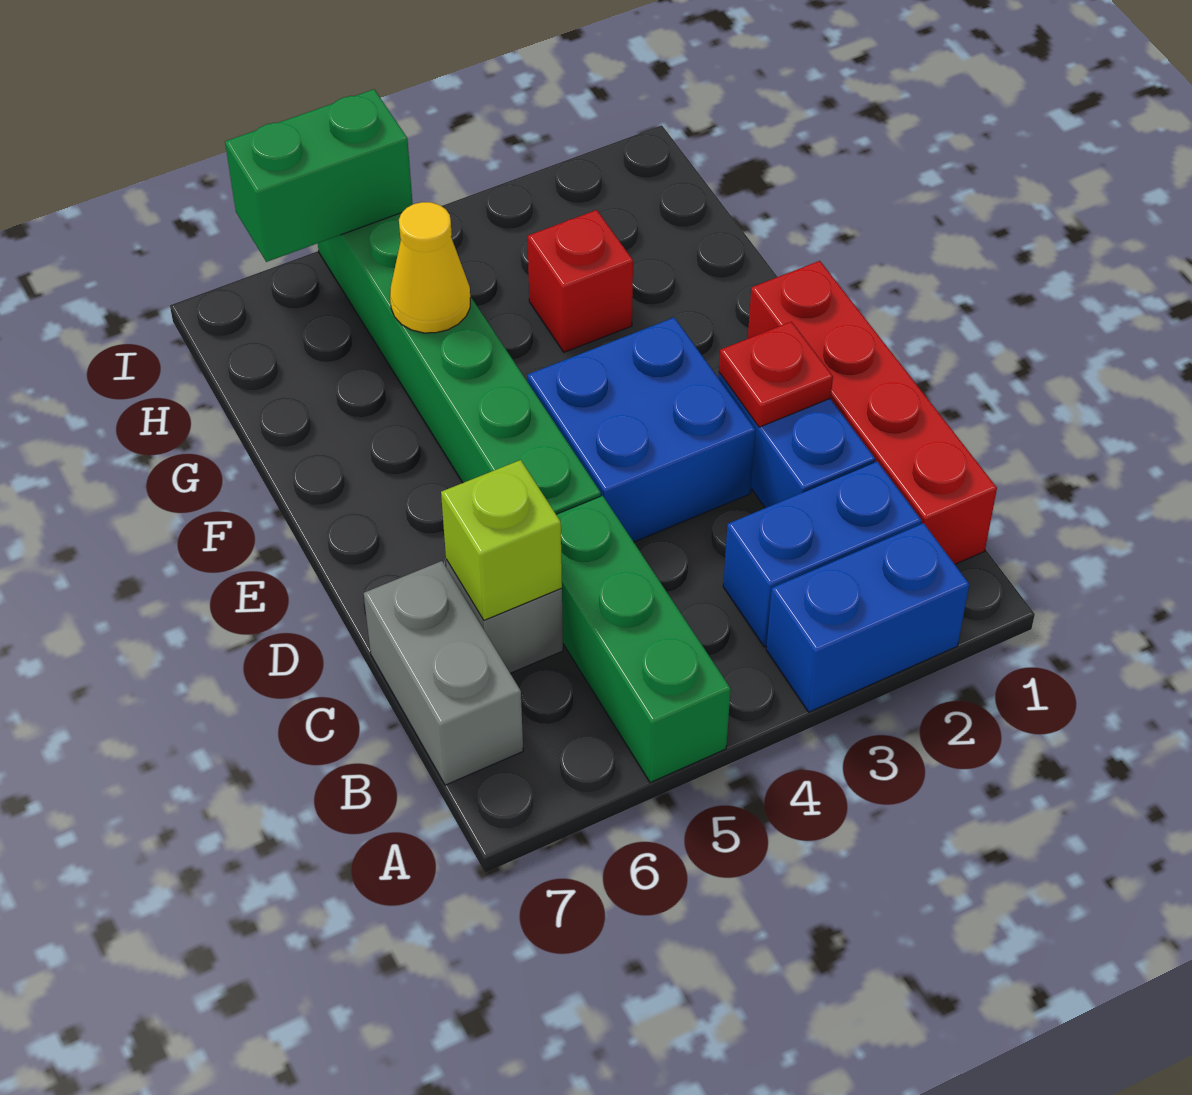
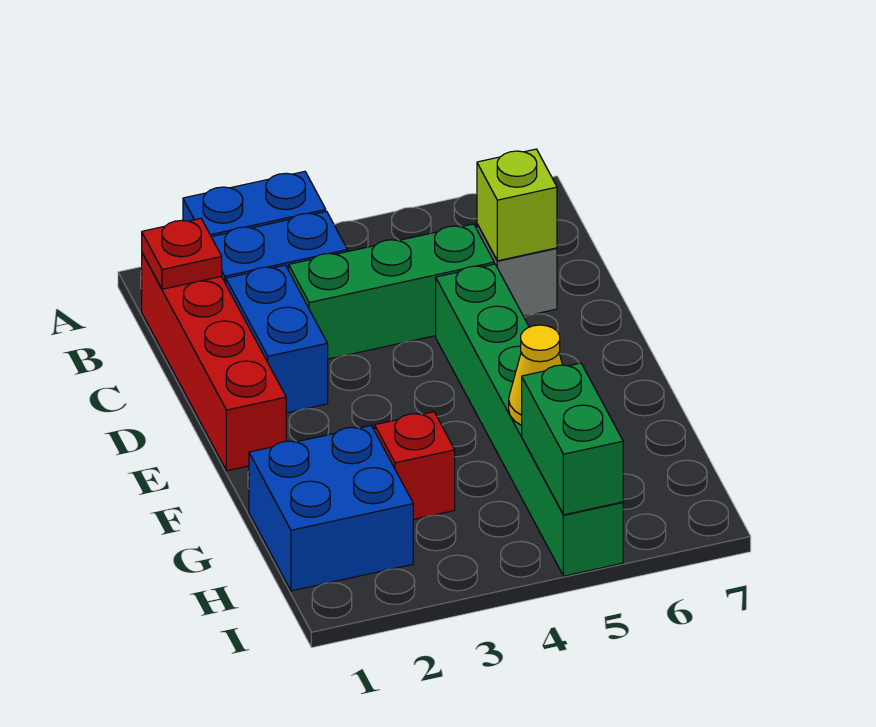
green 1x3 brick [556,496,731,783] -> green 1x3 brick turned to [289,224,494,359]
grey 1x2 brick [364,561,523,785] -> none
red 1x1 plate [719,322,833,427] -> red 1x1 plate moved to [142,219,222,289]
blue 2x2 brick [527,318,755,542] -> blue 2x2 brick moved to [249,426,413,591]
green 1x2 brick [225,89,413,262] -> green 1x2 brick turned to [522,363,623,515]

